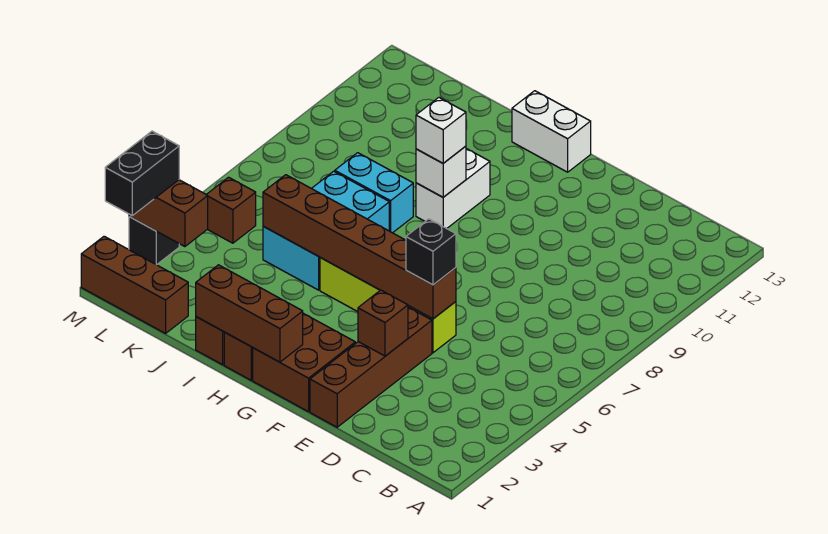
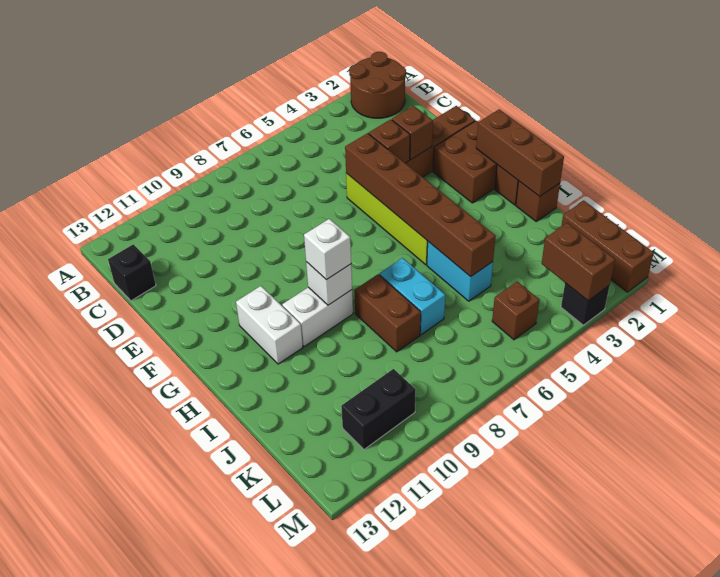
none -> brown 2x2 round brick [349,52,406,118]
none -> brown 1x1 brick [369,119,410,163]
black 1x1 brick [406,219,456,285] -> black 1x1 brick moved to [108,244,156,301]
white 1x2 brick [512,91,591,172] -> white 1x2 brick moved to [236,286,303,364]
cyan 1x2 brick [335,153,413,233] -> brown 1x2 brick [354,274,421,352]
black 1x2 brick [105,131,179,216] -> black 1x2 brick moved to [341,369,416,449]

